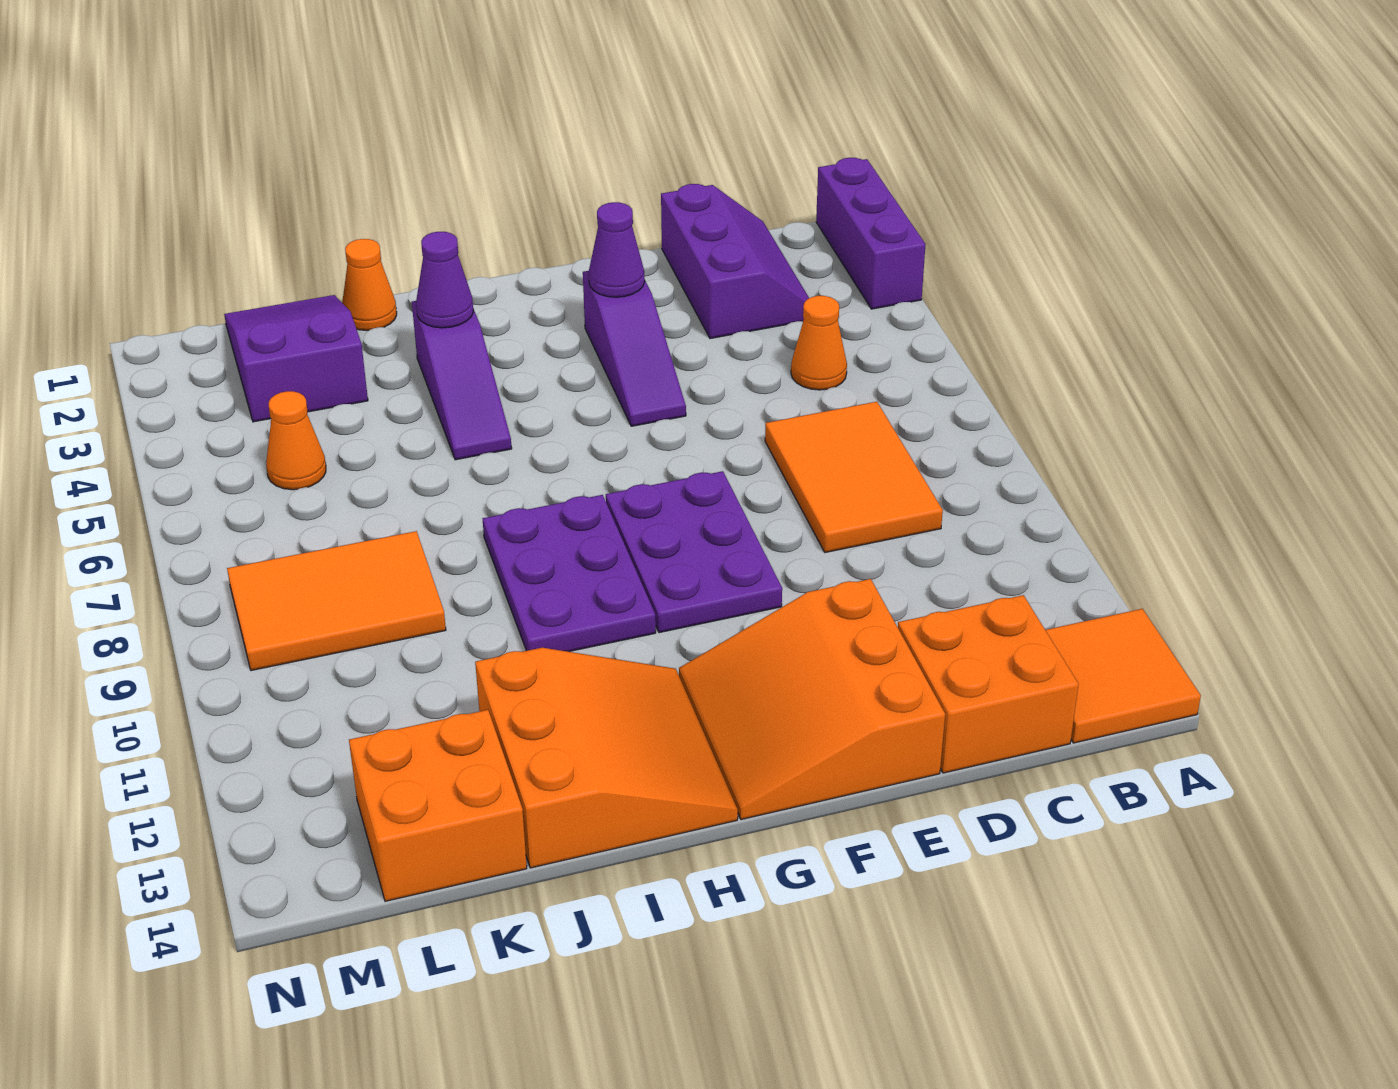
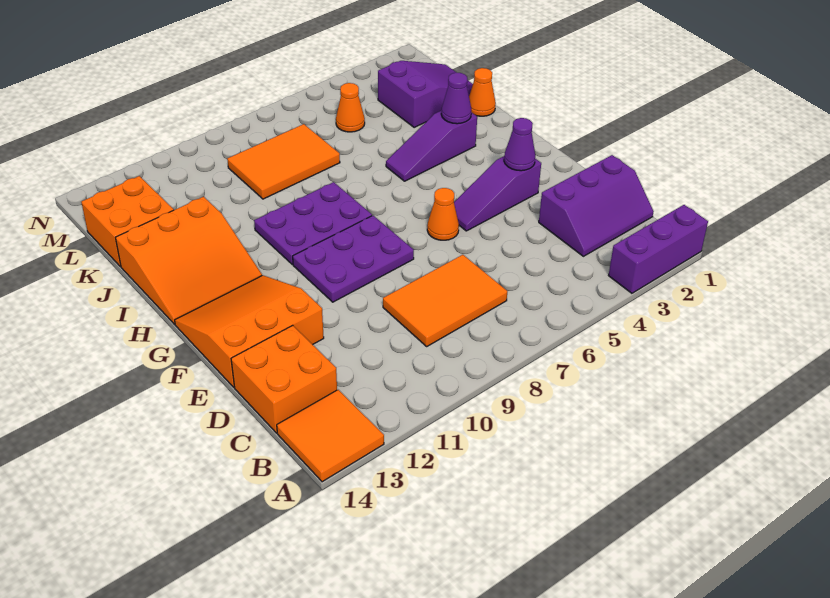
orange 1x1 cone [791,296,847,390] -> orange 1x1 cone moved to [427,188,459,240]
orange 2x3 tile [227,531,446,671] -> orange 2x3 tile turned to [227,124,340,199]

